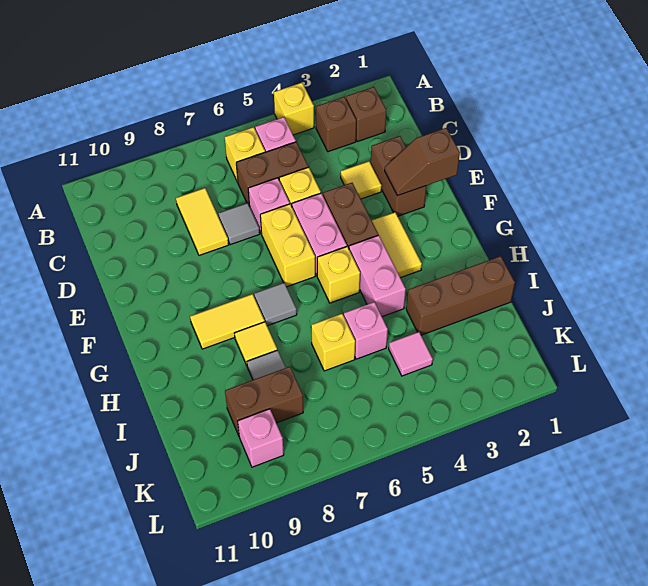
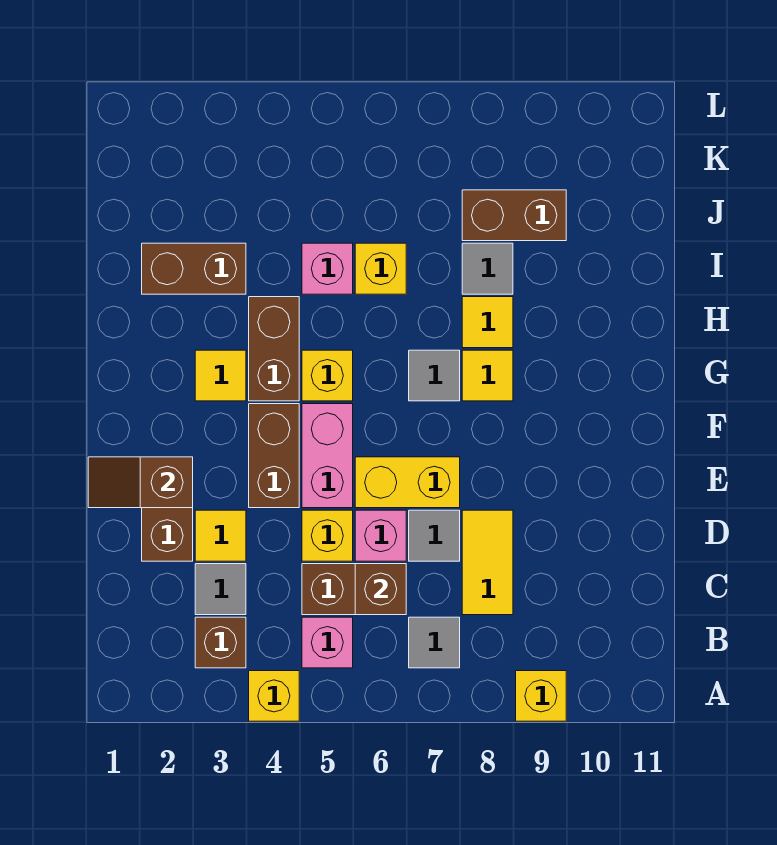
brown 1x1 brick [346,87,386,142] -> brown 1x1 brick moved to [355,564,406,615]
yellow 1x1 brick [225,127,265,182] -> yellow 1x1 brick moved to [516,671,566,721]
none -> grey 1x1 tile [409,617,460,668]
none -> grey 1x1 tile [195,564,246,615]
brown 1x2 slope [385,128,460,196] -> brown 1x2 slope turned to [88,457,193,508]
yellow 1x2 brick [260,204,315,287] -> yellow 1x2 brick turned to [355,457,460,508]
yellow 1x2 tile [372,212,422,278] -> yellow 1x1 tile [195,350,246,401]
pink 1x2 brick [349,235,406,317] -> brown 1x2 brick [249,297,299,401]
yellow 1x2 tile [190,294,265,349] -> yellow 1x1 tile [462,350,513,401]
brown 1x3 brick [406,256,515,335] -> brown 1x2 brick [142,243,246,294]
pink 1x1 tile [389,332,433,376] -> none
pink 1x1 brick [238,409,284,467] -> none

